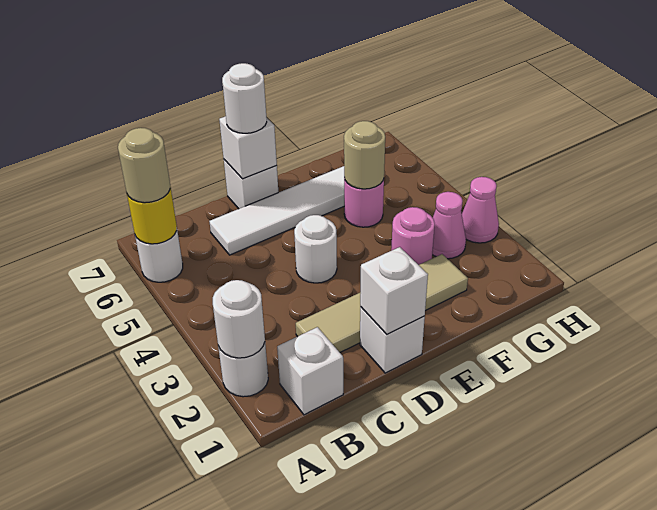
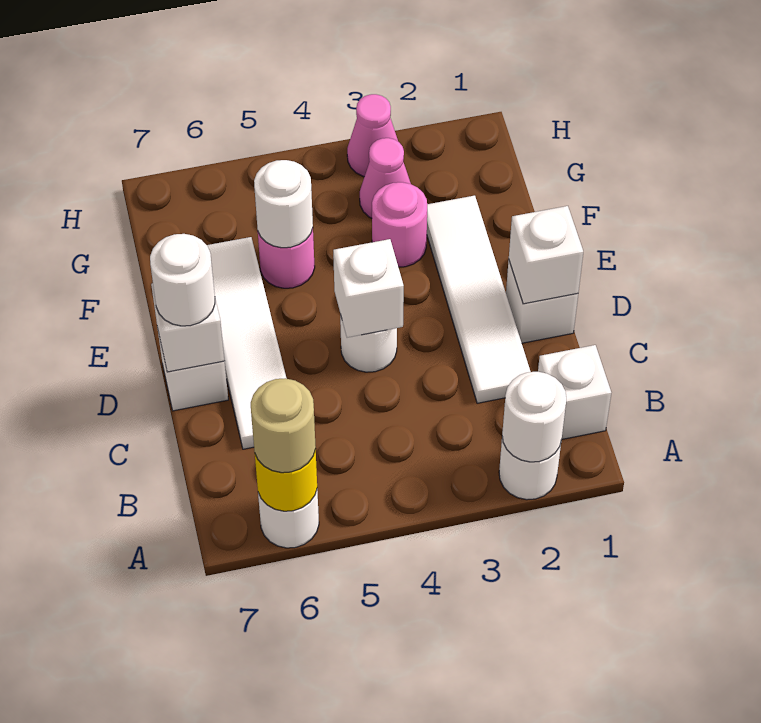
tan 1x4 tile [296,254,468,352] -> white 1x4 tile [427,196,531,403]
none -> white 1x1 brick [333,239,404,338]
tan 1x1 round brick [344,121,385,189] -> white 1x1 round brick [254,160,313,248]

